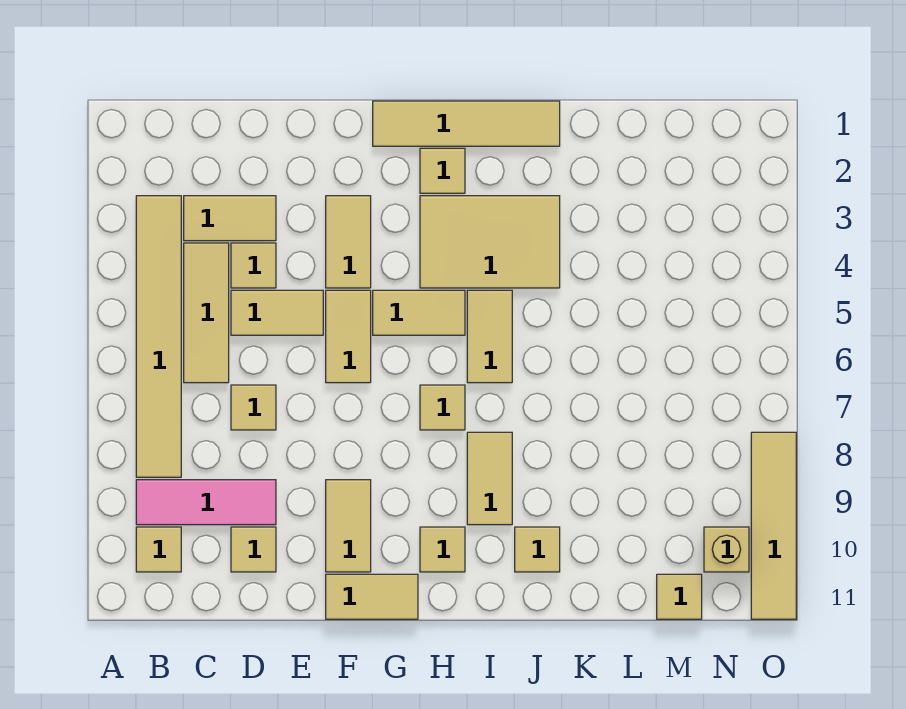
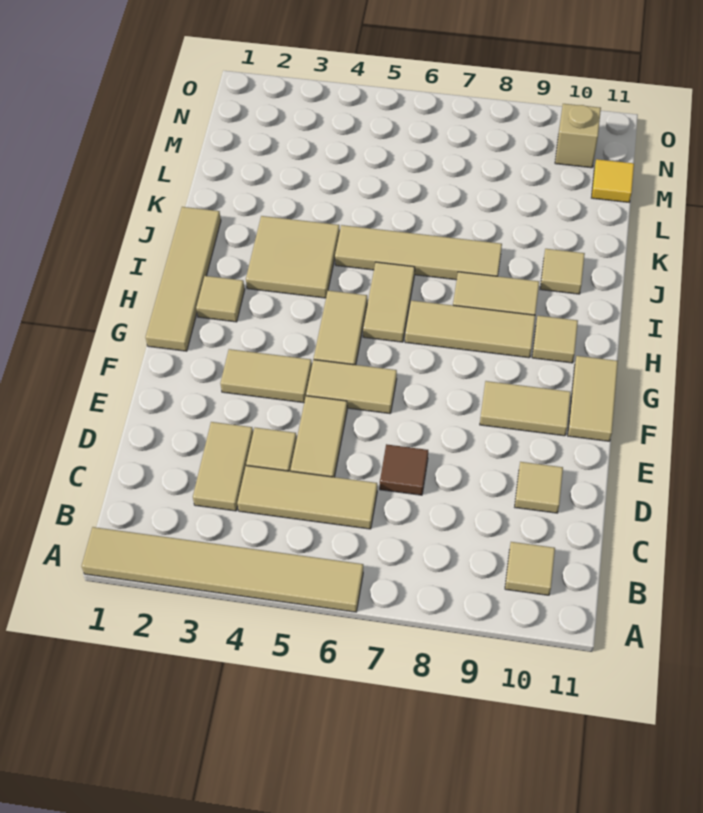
tan 1x6 tile [136,196,181,477] -> tan 1x6 tile moved to [82,527,363,612]
pink 1x3 tile [136,480,276,525] -> none
tan 1x1 tile [231,385,276,430] -> brown 1x1 tile [380,444,428,495]
tan 2x3 tile [420,196,560,288] -> tan 2x2 tile [246,216,340,298]
tan 1x1 tile [420,385,465,430] -> tan 1x3 tile [405,300,535,358]
tan 1x2 tile [467,290,512,383] -> tan 1x2 tile turned to [363,262,415,342]
tan 1x1 tile [657,574,702,619] -> yellow 1x1 tile [591,159,634,202]
tan 1x4 tile [751,432,796,619] -> tan 1x4 tile moved to [335,225,502,280]

